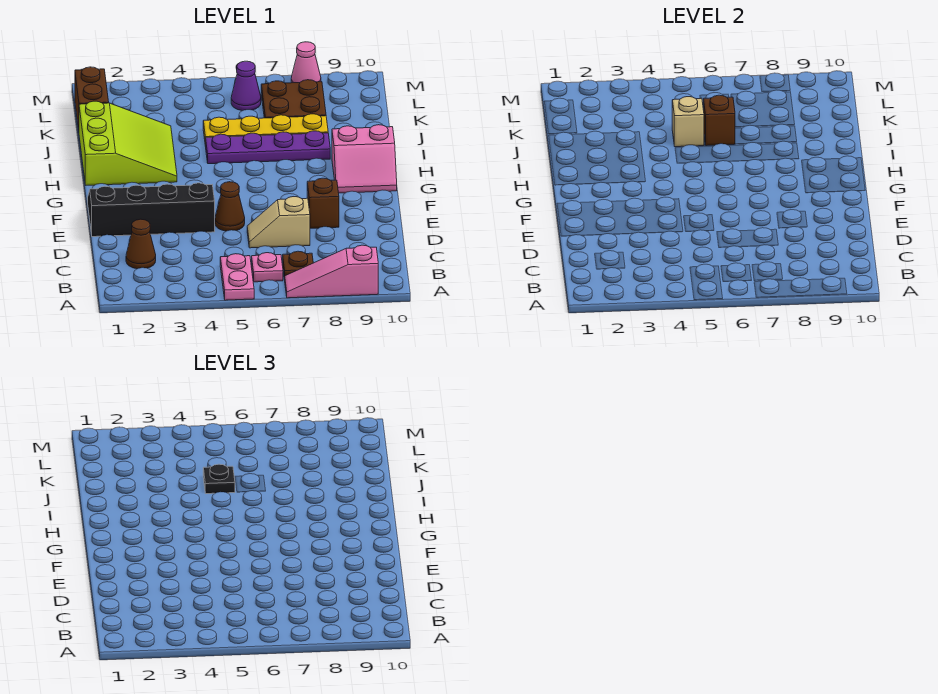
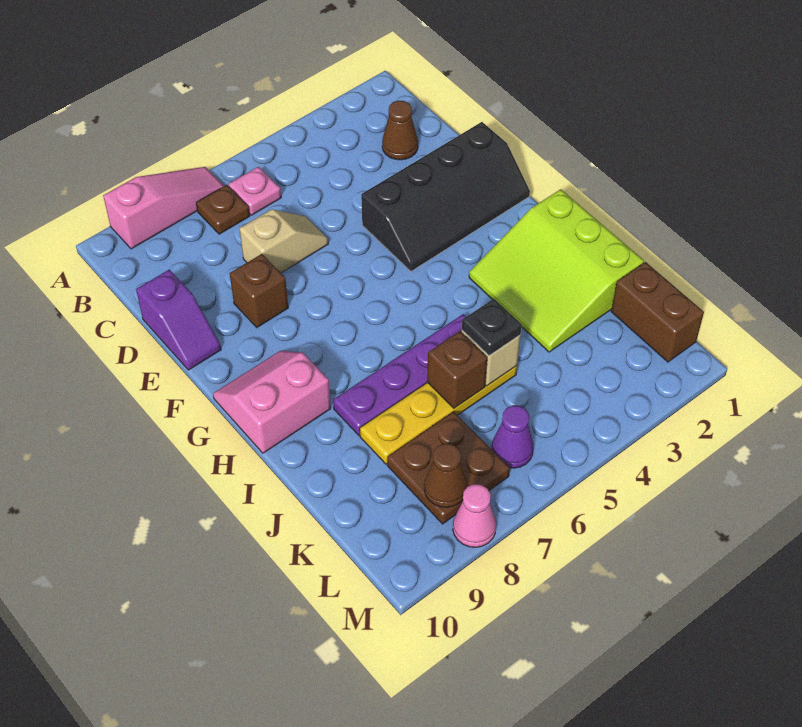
pink 1x2 plate [220,254,254,300] -> none
none -> purple 1x2 slope [136,269,221,370]
brown 1x1 cone [215,182,245,231] -> brown 1x1 cone moved to [424,444,467,507]

